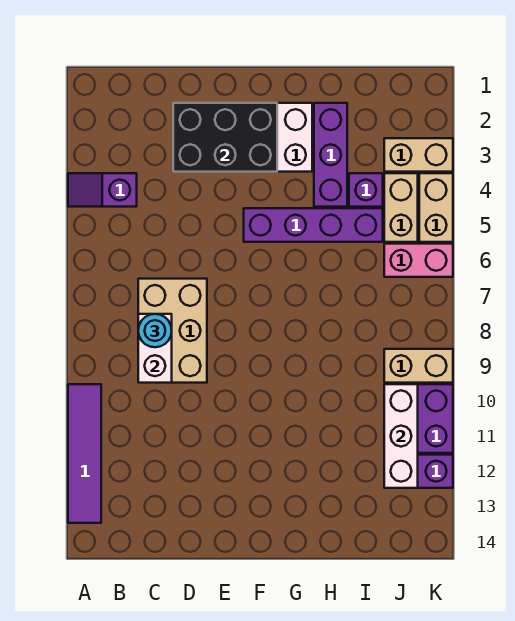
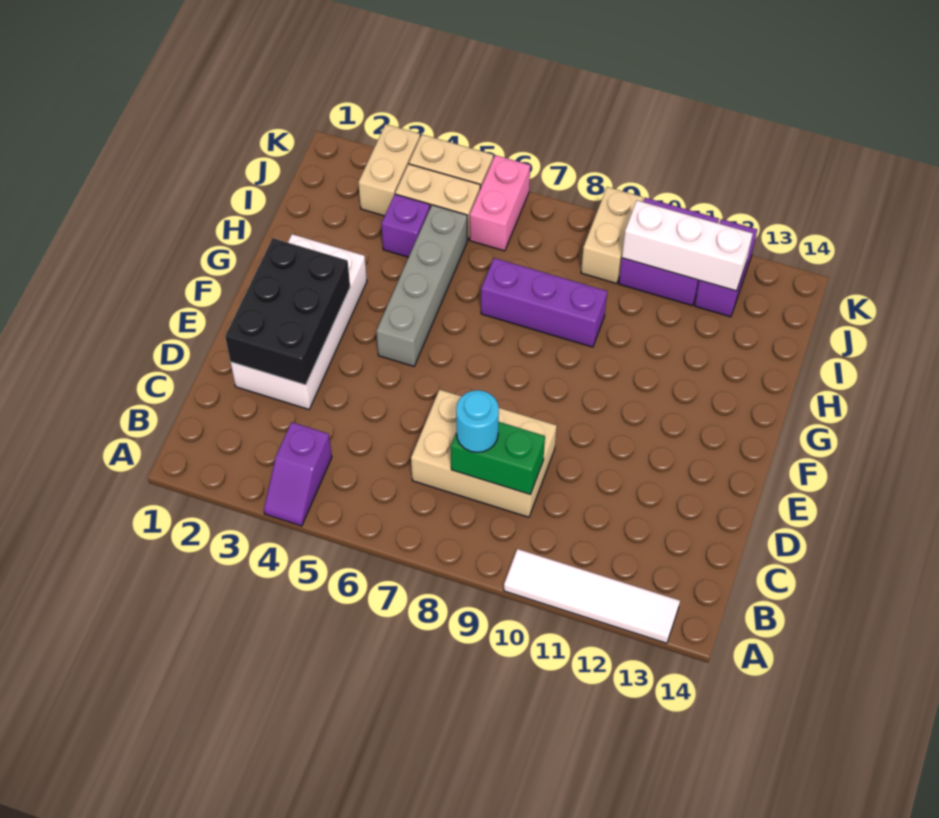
purple 1x4 tile [68,384,101,523] -> white 1x4 tile [504,549,680,643]
white 1x2 brick [138,314,172,383] -> green 1x2 brick [451,422,545,494]
purple 1x4 brick [244,208,383,242] -> grey 1x4 brick [376,205,467,366]
purple 1x3 brick [314,103,347,207] -> purple 1x3 brick moved to [481,258,607,347]

